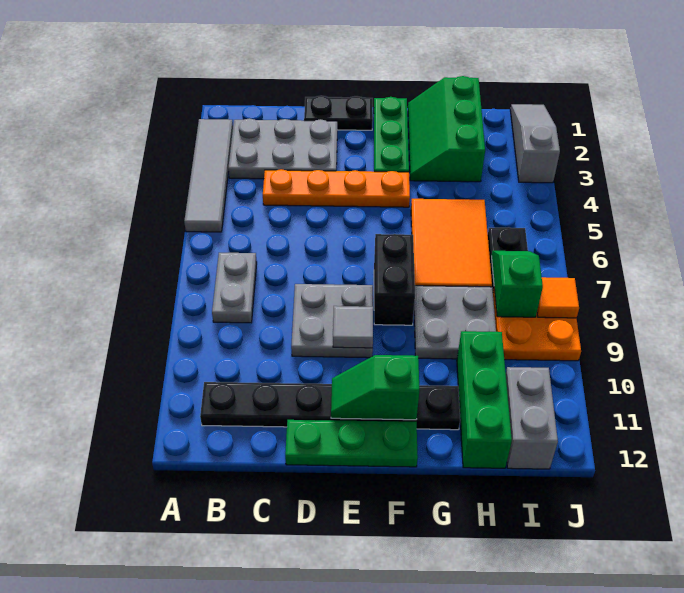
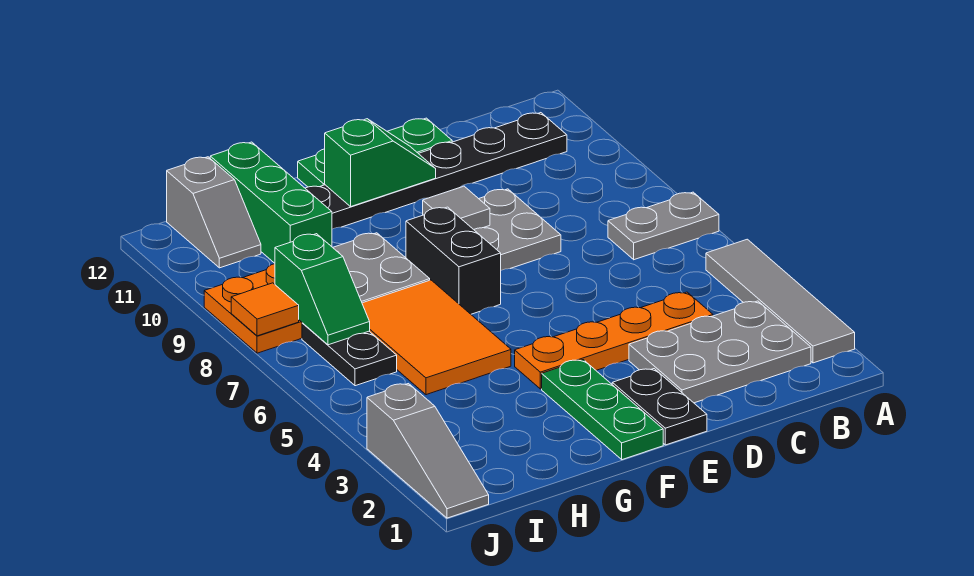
grey 1x2 plate [212,253,257,323] -> grey 1x2 plate turned to [608,192,719,260]
black 1x2 plate [304,96,373,130] -> black 1x2 plate turned to [612,369,707,445]
green 2x3 slope [408,76,485,182] -> none
grey 1x2 brick [506,367,558,469] -> grey 1x2 slope [167,157,261,268]

